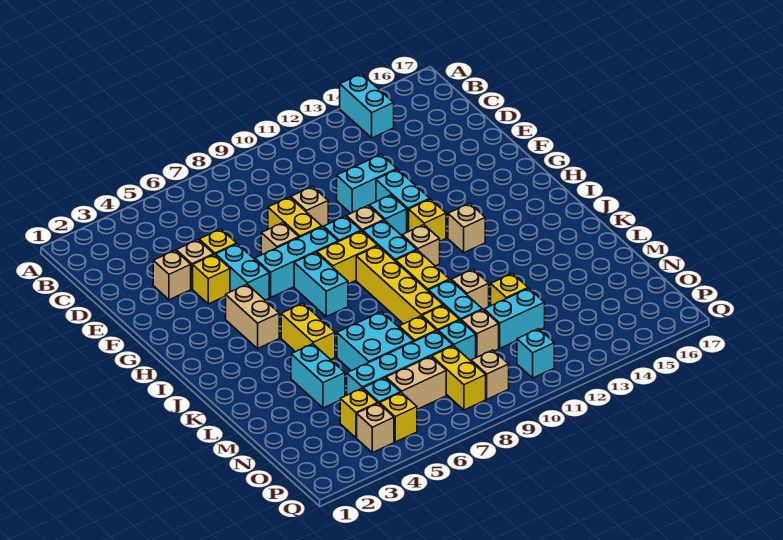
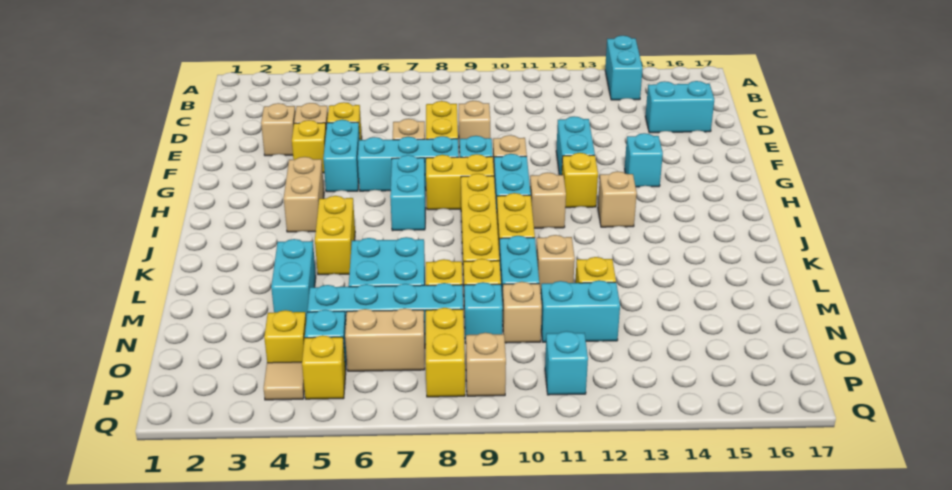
cyan 1x2 brick [337,155,397,213] -> cyan 1x2 brick moved to [645,81,714,133]
cyan 1x1 brick [369,195,407,235] -> cyan 1x1 brick moved to [625,133,663,187]
tan 1x1 brick [357,403,394,453] -> tan 1x1 tile [264,362,304,400]

